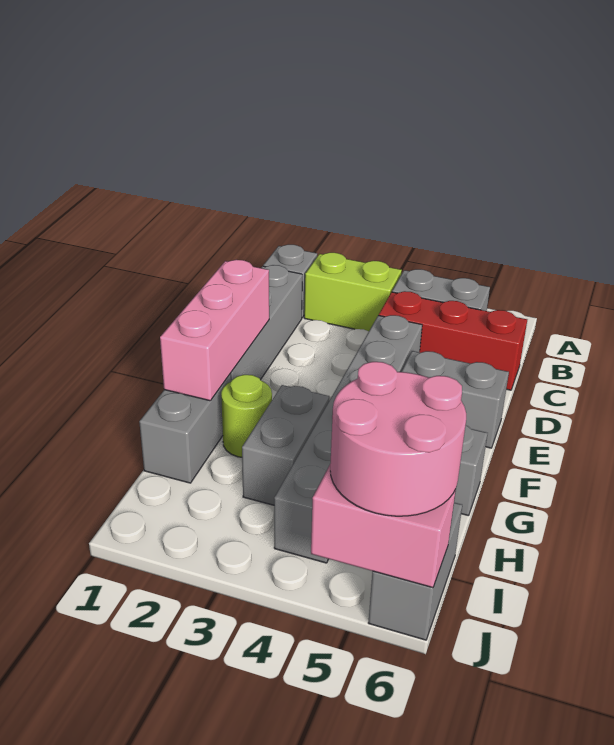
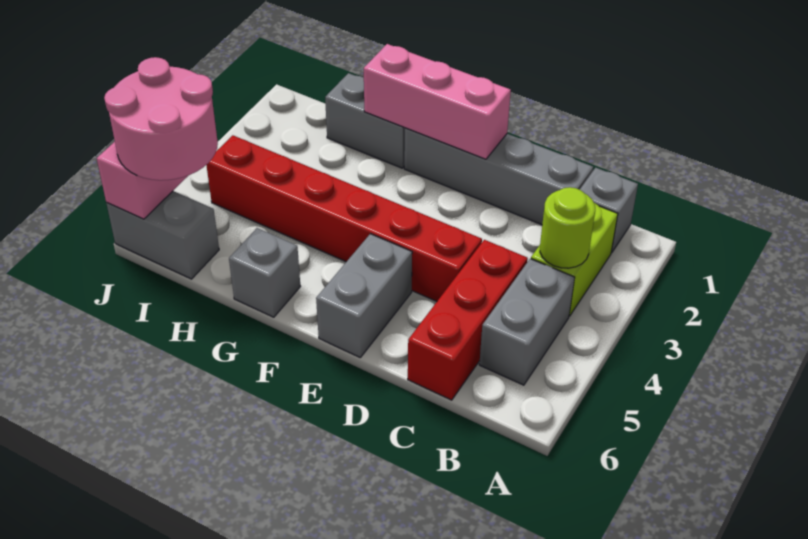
grey 1x6 brick [274,315,422,563] -> red 1x6 brick [206,135,482,301]
lime 1x1 round brick [221,375,272,457] -> lime 1x1 round brick moved to [540,187,595,268]
grey 1x2 brick [242,385,329,505] -> none

